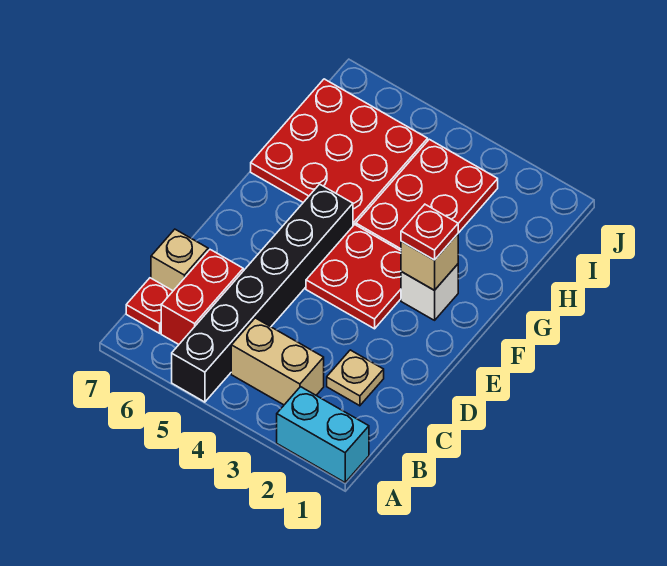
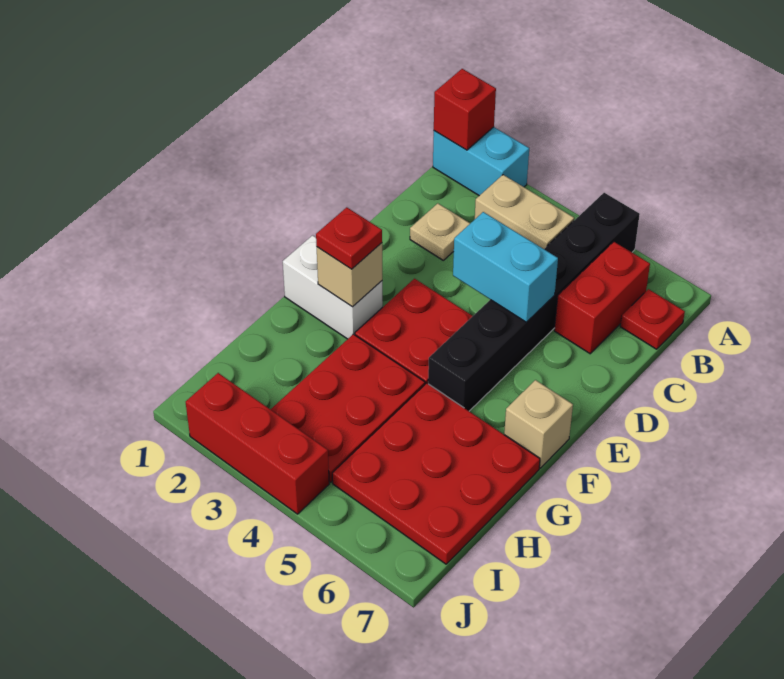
none -> red 1x1 brick [434,69,496,150]
tan 1x1 brick [151,229,208,291] -> tan 1x1 brick moved to [504,380,573,468]
none -> cyan 1x2 brick [453,212,558,322]
white 1x1 brick [401,264,458,320] -> white 1x2 brick [283,235,383,339]
none -> red 1x3 brick [186,373,329,514]

